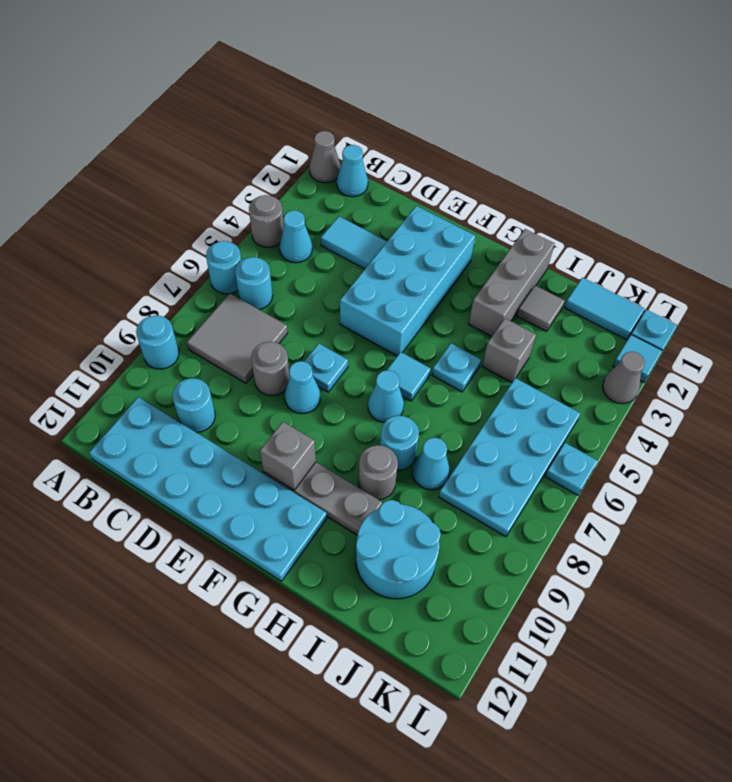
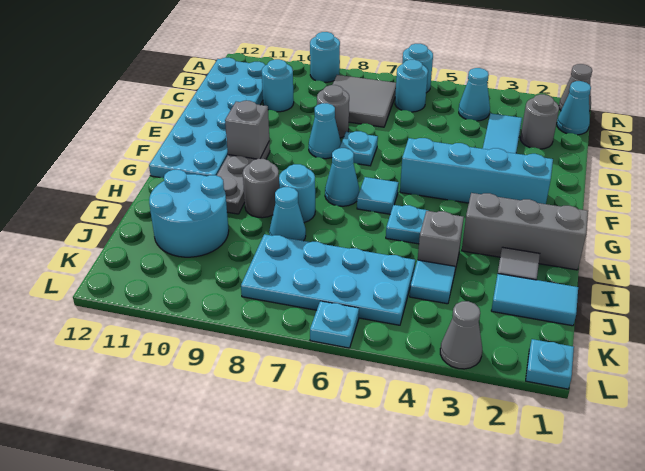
grey 1x1 round brick [249,195,284,247] -> grey 1x1 round brick moved to [520,94,559,149]
cyan 2x4 brick [340,206,475,356] -> cyan 1x4 brick [400,138,553,204]
cyan 1x2 tile [565,278,644,340] -> cyan 1x2 tile turned to [491,274,578,326]
cyan 1x1 tile [613,335,663,382] -> cyan 1x1 tile moved to [410,260,455,304]

